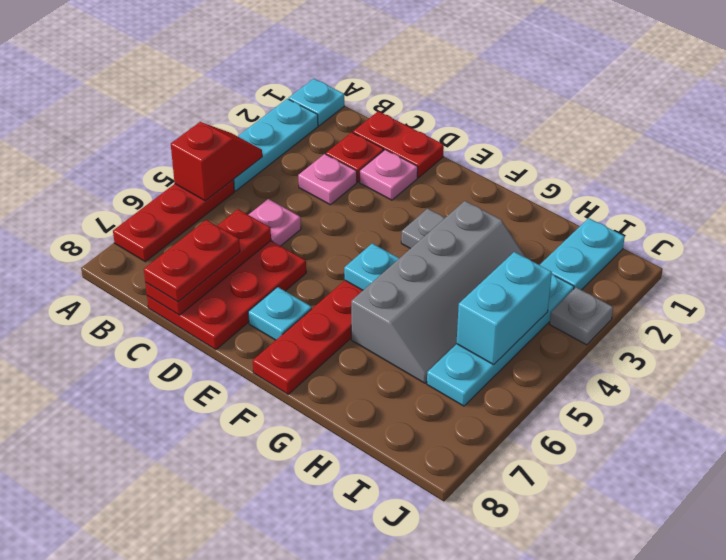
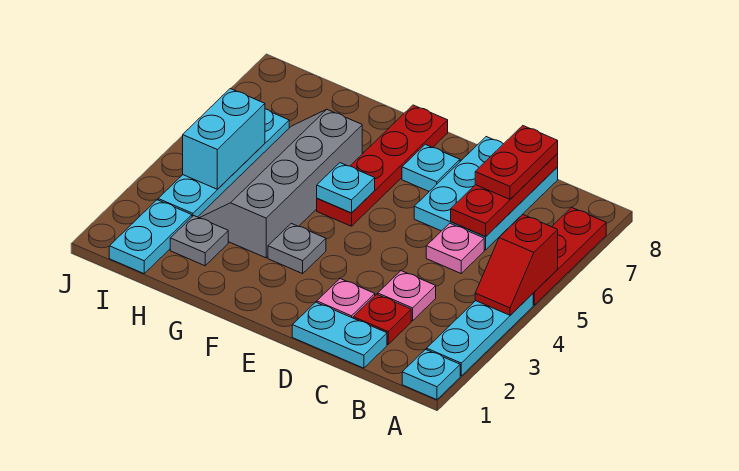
red 1x2 plate [353,111,444,178] -> cyan 1x2 plate [292,302,387,368]
red 2x3 plate [147,241,306,350] -> cyan 2x3 plate [414,137,558,250]
grey 1x1 plate [550,287,613,345] -> grey 1x1 plate moved to [170,216,228,266]

